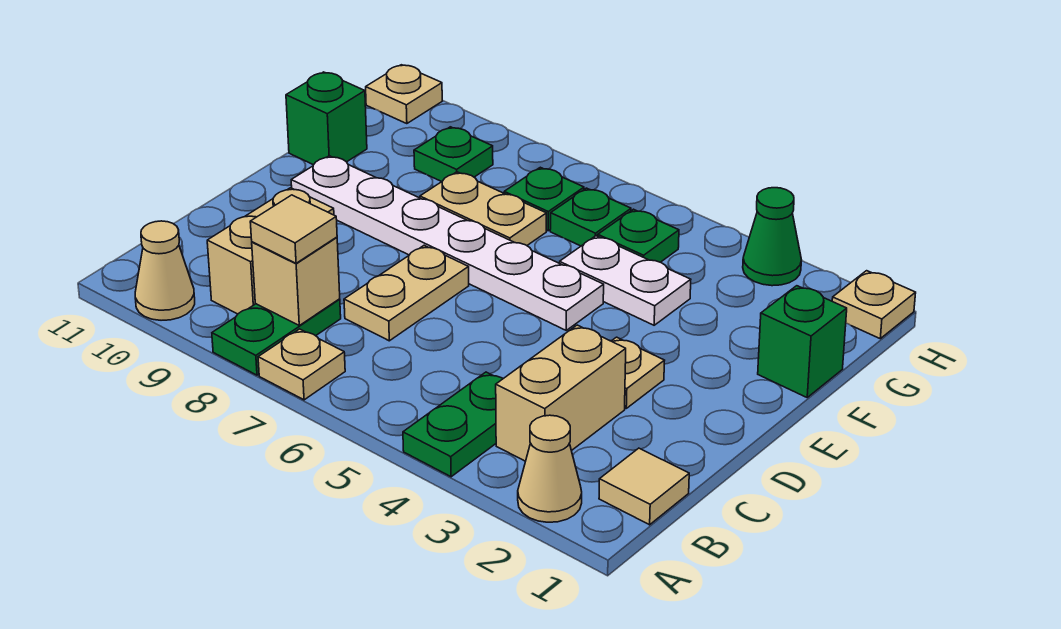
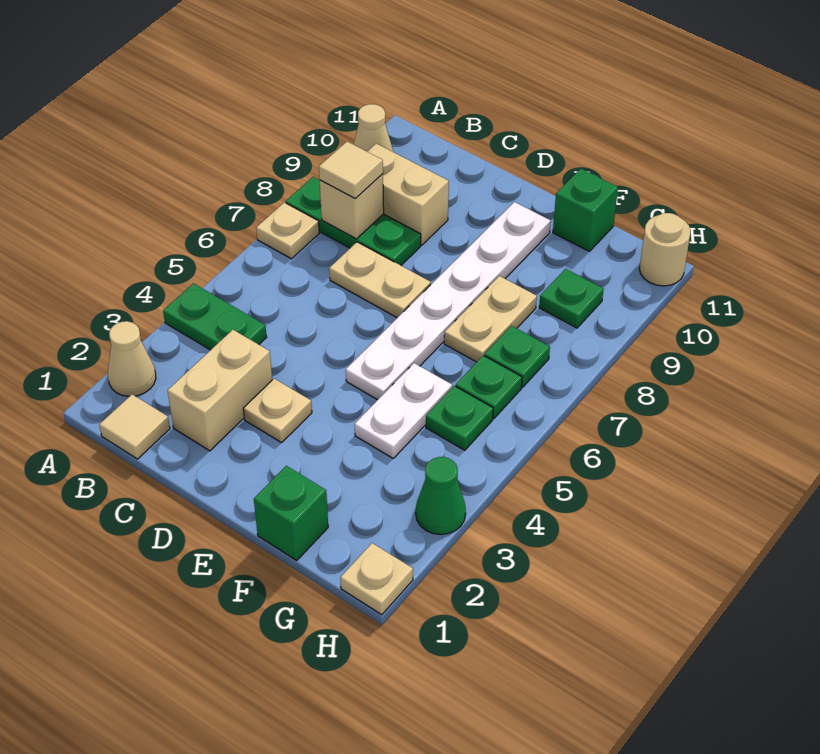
green 1x2 plate [212,299,341,375] -> green 1x3 plate [286,177,421,265]
tan 1x2 brick [496,325,626,461] -> tan 1x2 brick turned to [167,330,272,451]
tan 1x1 plate [366,65,442,124] -> tan 1x1 round brick [639,213,691,286]

